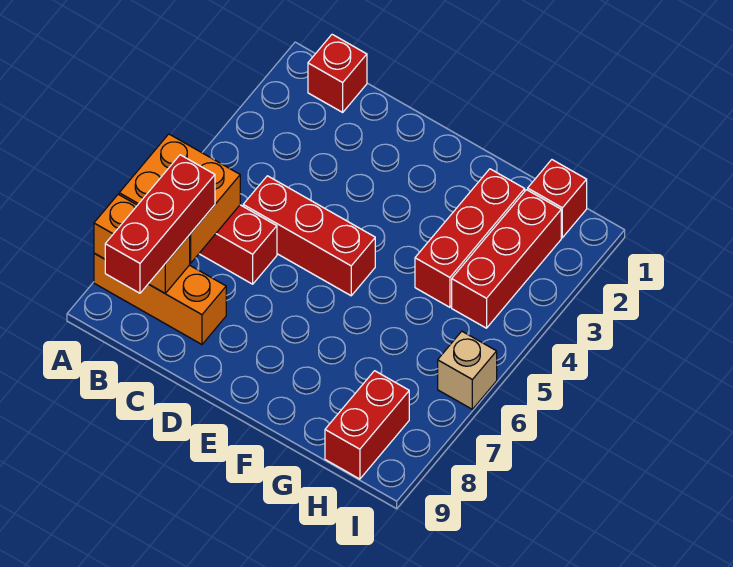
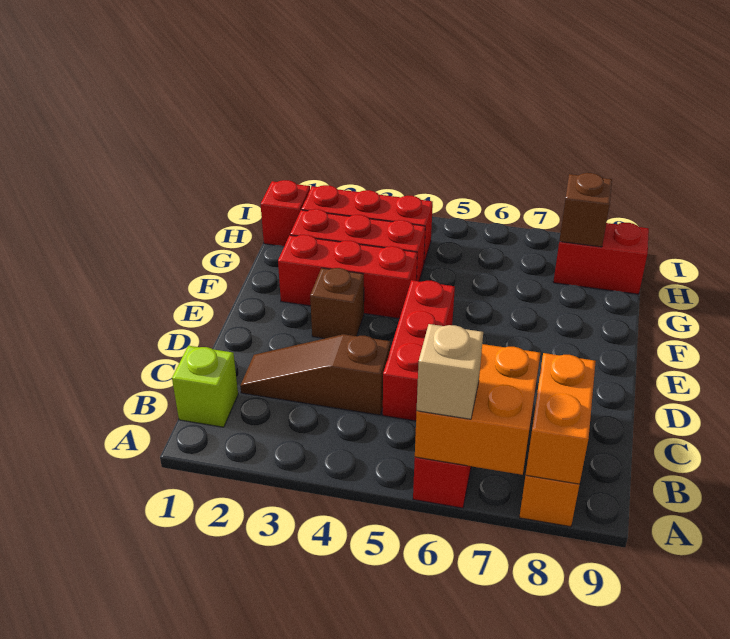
red 1x1 brick [308,34,367,112] -> lime 1x1 brick [172,346,238,427]
red 1x3 brick [105,155,215,293] -> red 1x3 brick moved to [278,235,417,319]
none -> brown 1x3 slope [240,334,390,415]
none -> brown 1x1 brick [310,268,364,339]
none -> brown 1x1 brick [559,173,612,247]
tan 1x1 brick [438,331,497,409] -> tan 1x1 brick moved to [417,324,483,419]

